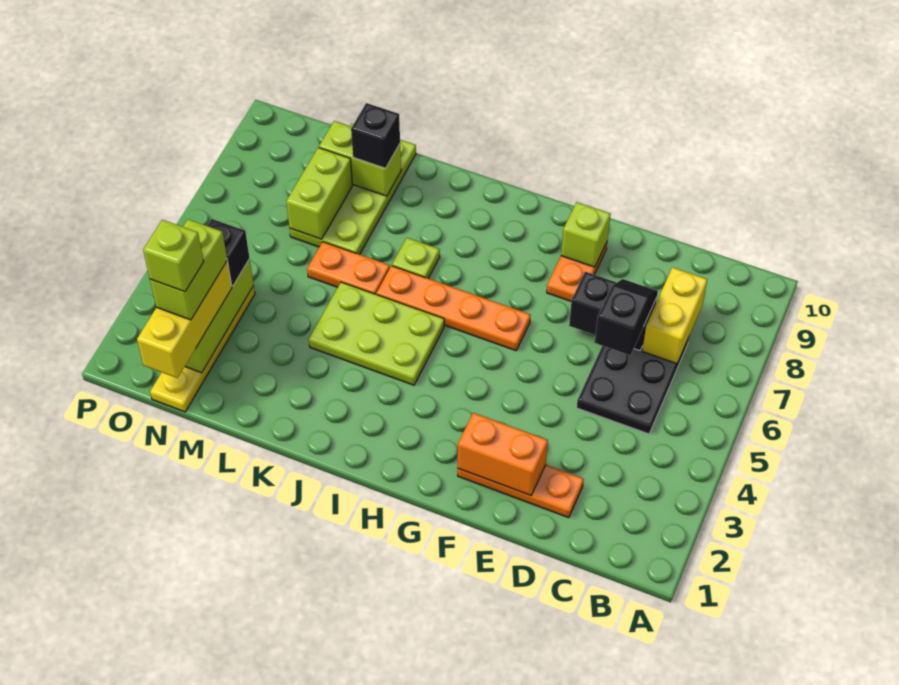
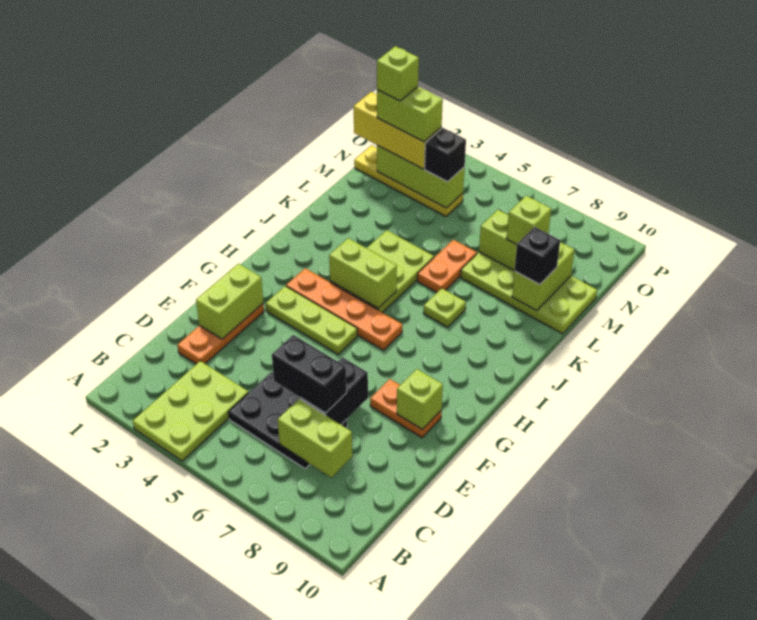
none -> lime 2x3 plate [133,361,248,461]
yellow 1x2 brick [642,267,707,364] -> lime 1x2 brick [278,399,352,478]
black 1x2 slope [595,279,658,355] -> black 1x2 brick [272,335,346,413]
orange 1x2 brick [458,413,548,495] -> lime 1x2 brick [196,264,263,339]
none -> lime 1x3 plate [266,286,357,354]
orange 1x4 plate [376,266,531,351] -> orange 1x4 plate turned to [286,268,402,350]
none -> lime 1x2 brick [329,238,397,308]
none -> lime 1x1 brick [507,196,551,245]

